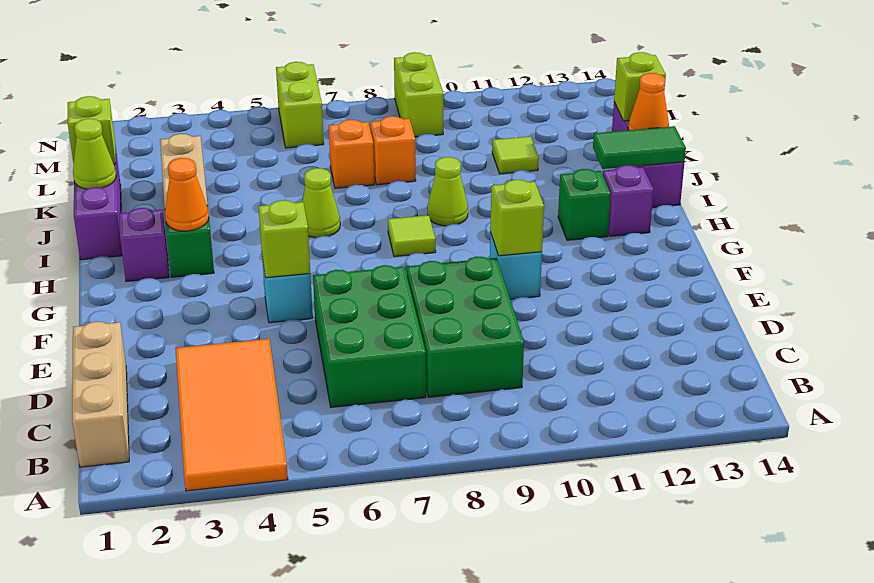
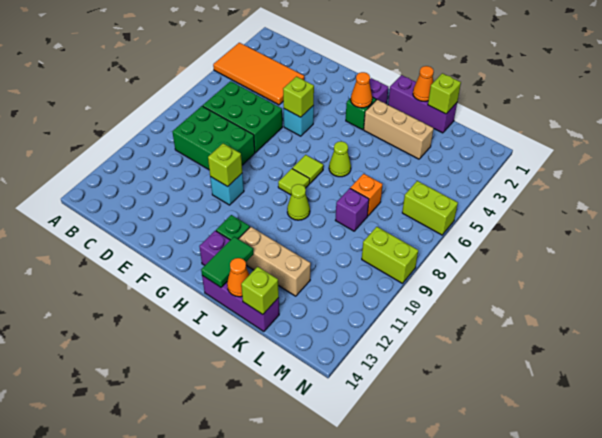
tan 1x3 brick [72,321,129,467] -> tan 1x3 brick moved to [239,227,311,296]
lime 1x1 cone [73,119,116,189] -> orange 1x1 cone [413,66,434,101]
orange 1x1 brick [370,116,416,185] -> purple 1x1 brick [335,188,369,231]
lime 1x1 tile [492,136,539,174] -> lime 1x1 tile moved to [292,155,323,183]

